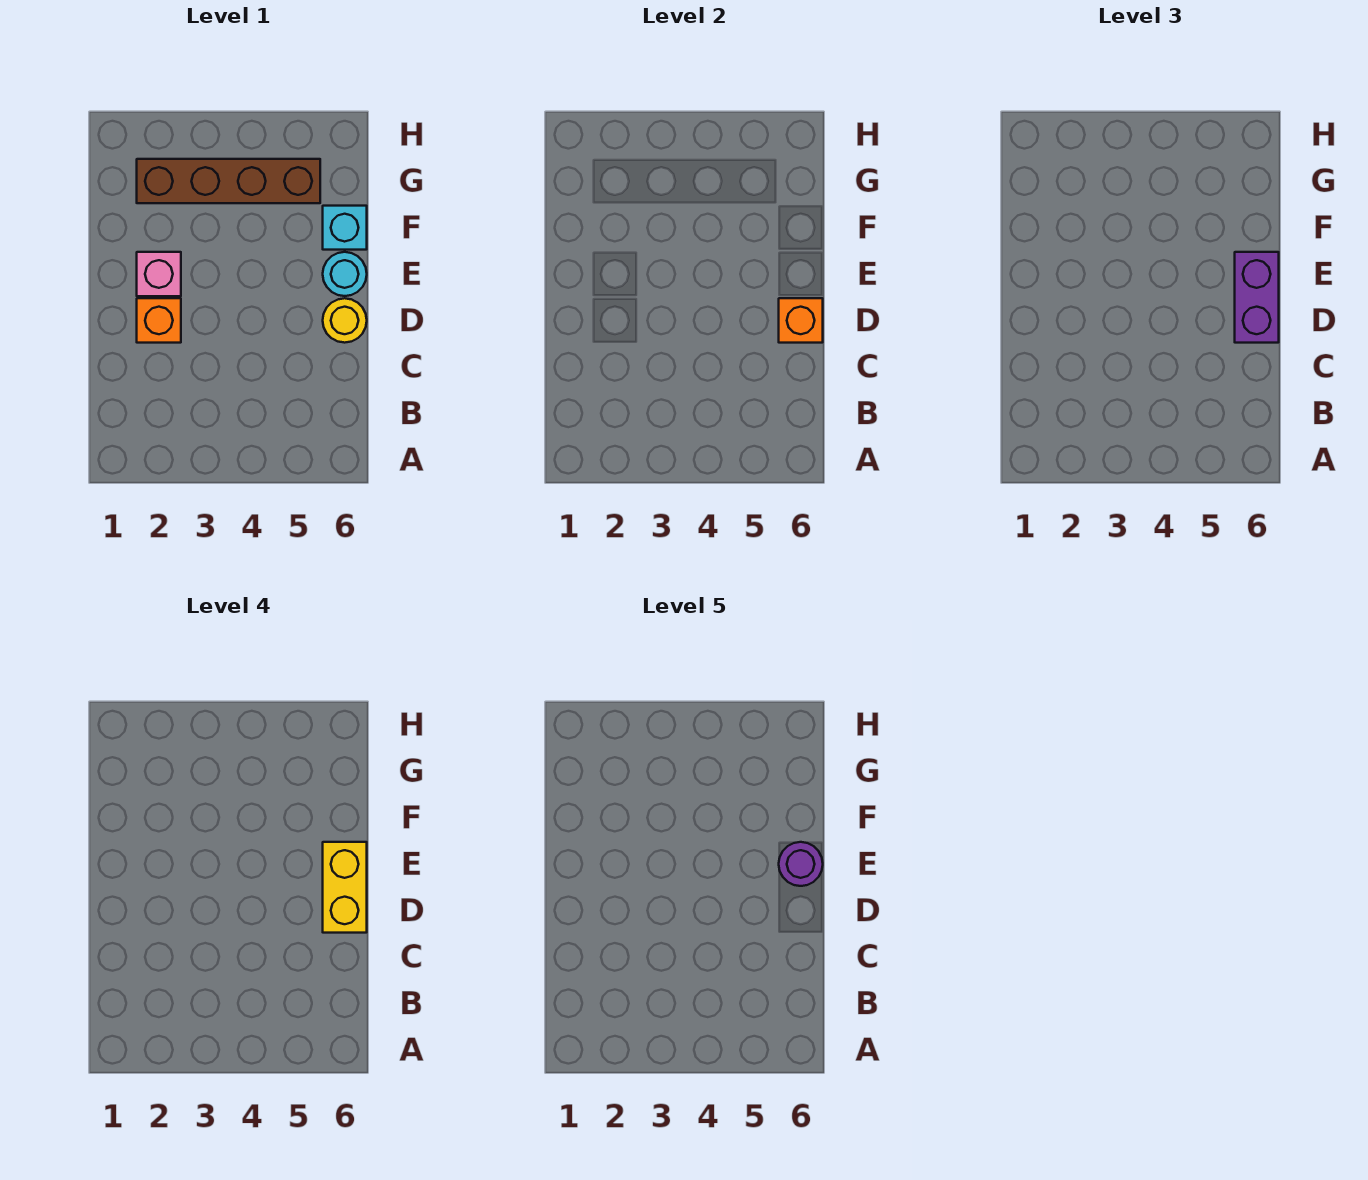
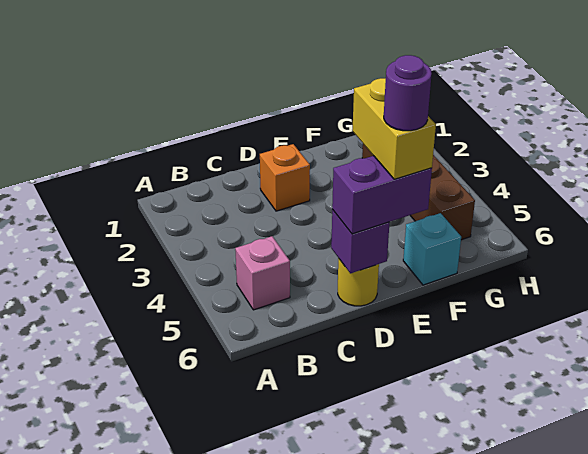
orange 1x1 brick [779,298,823,343] -> purple 1x1 brick [331,210,389,273]
yellow 1x2 brick [323,842,367,933] -> yellow 1x2 brick turned to [352,78,436,179]
pink 1x1 brick [137,252,181,296] -> pink 1x1 brick moved to [235,236,290,310]
cyan 1x1 round brick [323,252,367,296] -> none

